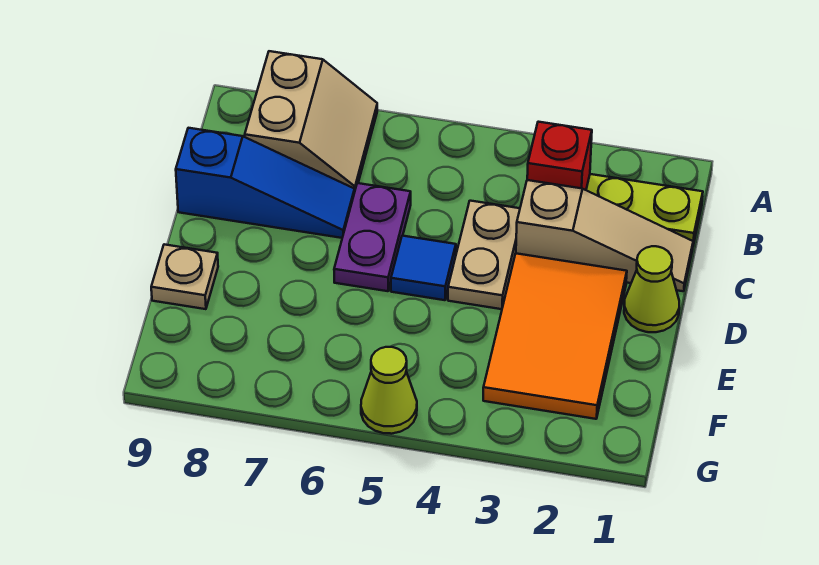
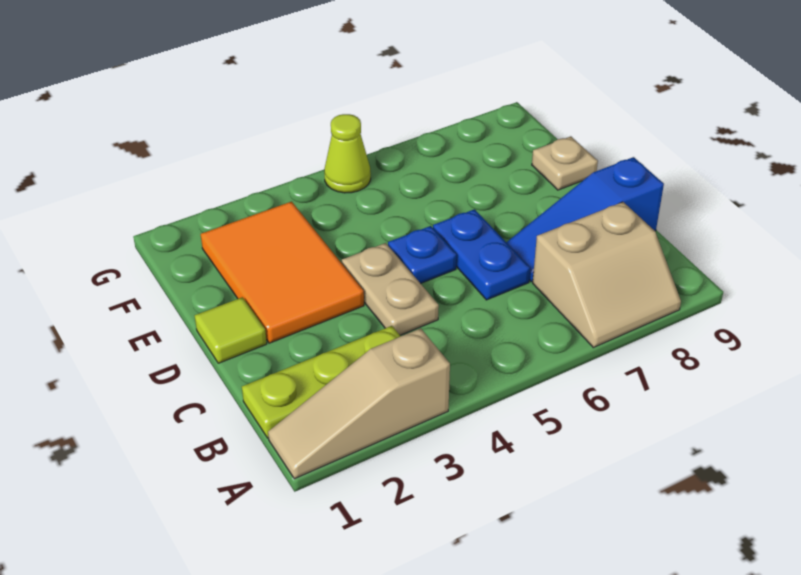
tan 2x2 slope [245,51,377,189] -> tan 2x2 slope turned to [533,202,681,348]
red 1x1 brick [527,122,592,190] -> none
tan 1x3 slope [516,180,693,291] -> tan 1x3 slope moved to [268,328,450,479]
purple 1x2 plate [334,183,411,291] -> blue 1x2 plate [433,209,530,300]
lime 1x1 cone [624,246,679,332] -> lime 1x1 tile [195,297,267,363]
blue 1x1 tile [391,236,456,300] -> blue 1x1 plate [388,226,457,283]

